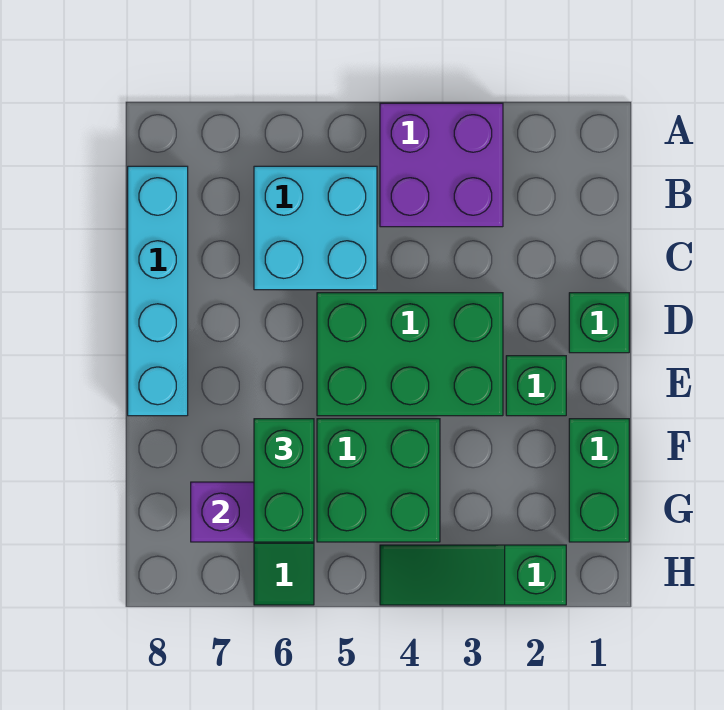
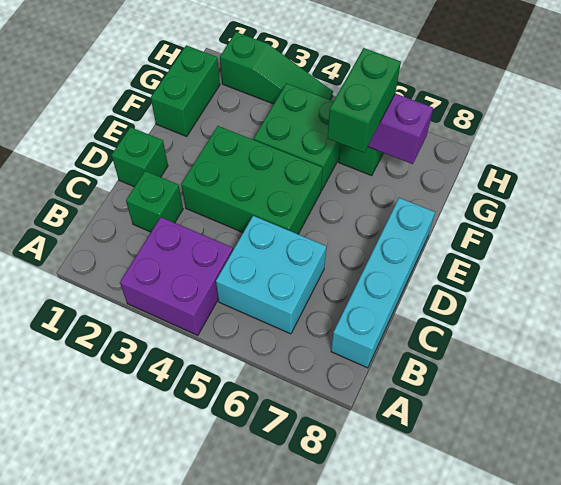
green 1x1 brick [506,356,566,416] -> green 1x1 brick moved to [126,171,183,232]

